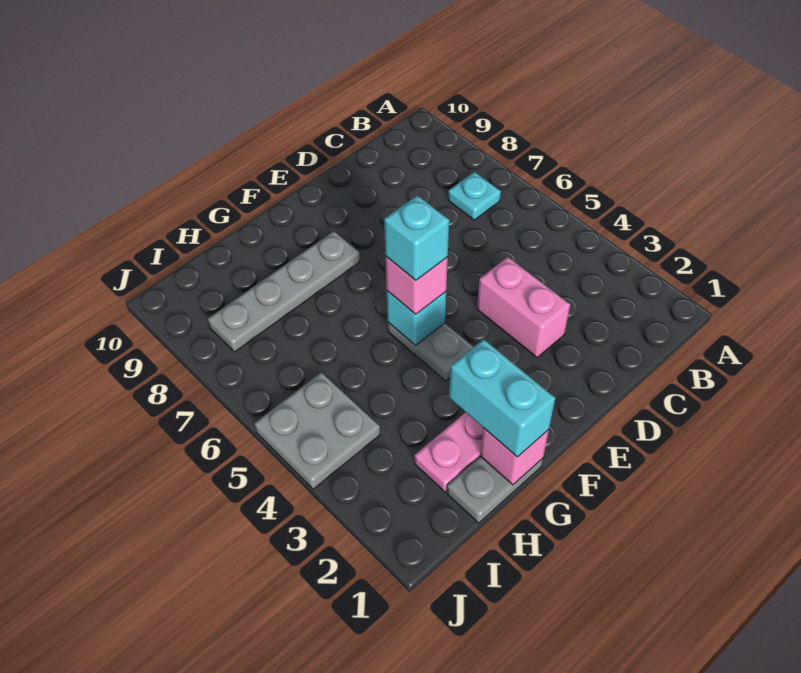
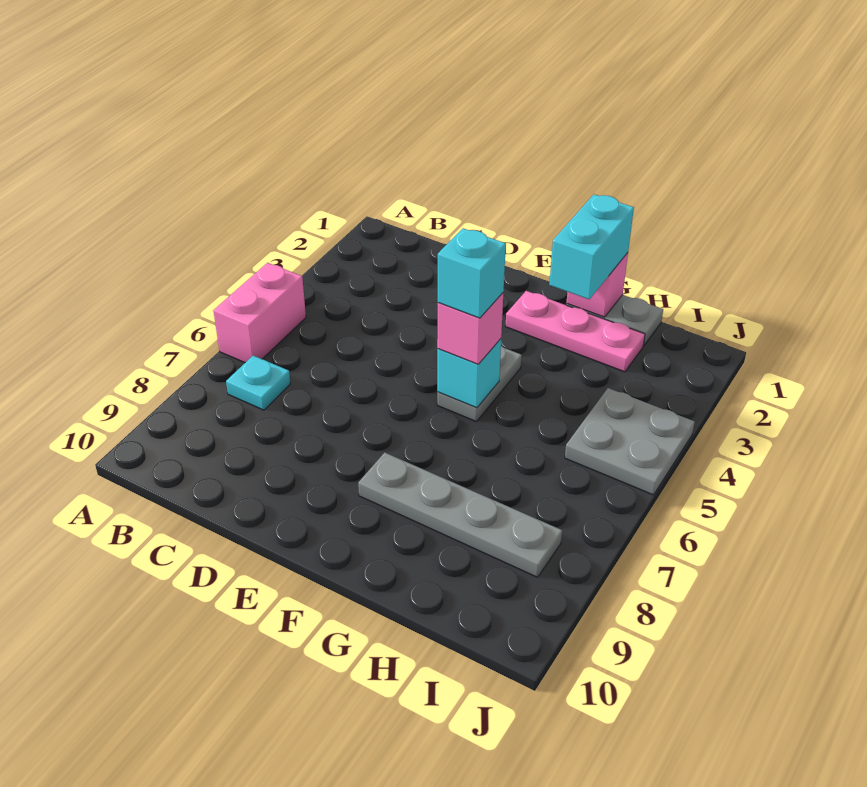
pink 1x2 brick [477,257,570,358] -> pink 1x2 brick moved to [213,263,306,363]

